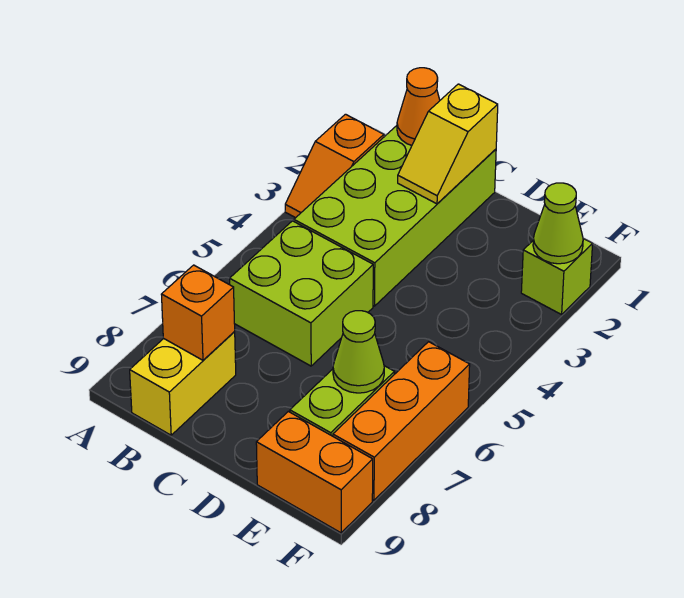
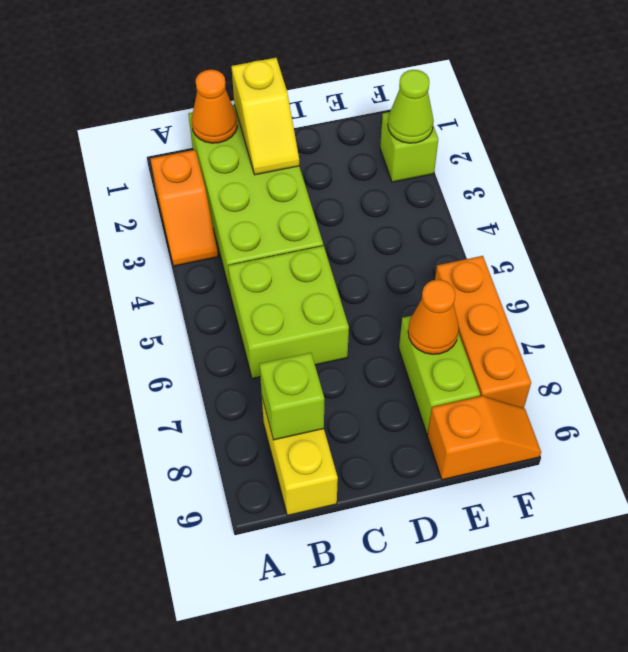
orange 1x1 brick [161,265,235,360] -> lime 1x1 brick [260,353,324,440]
lime 1x1 cone [333,311,384,393] -> orange 1x1 cone [408,280,459,354]
orange 1x2 brick [256,411,373,533] -> orange 1x2 slope [427,396,541,480]

